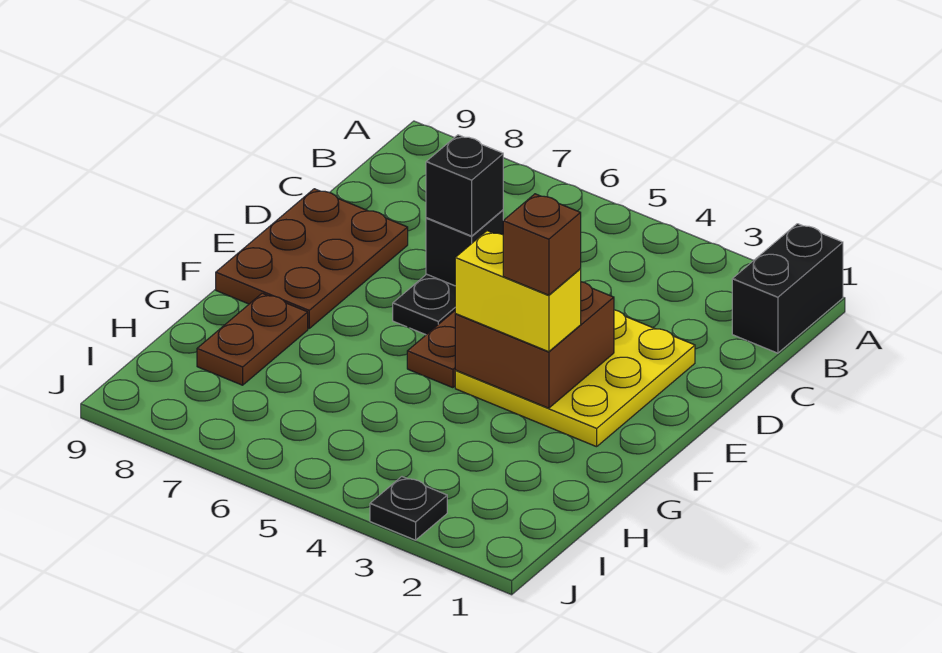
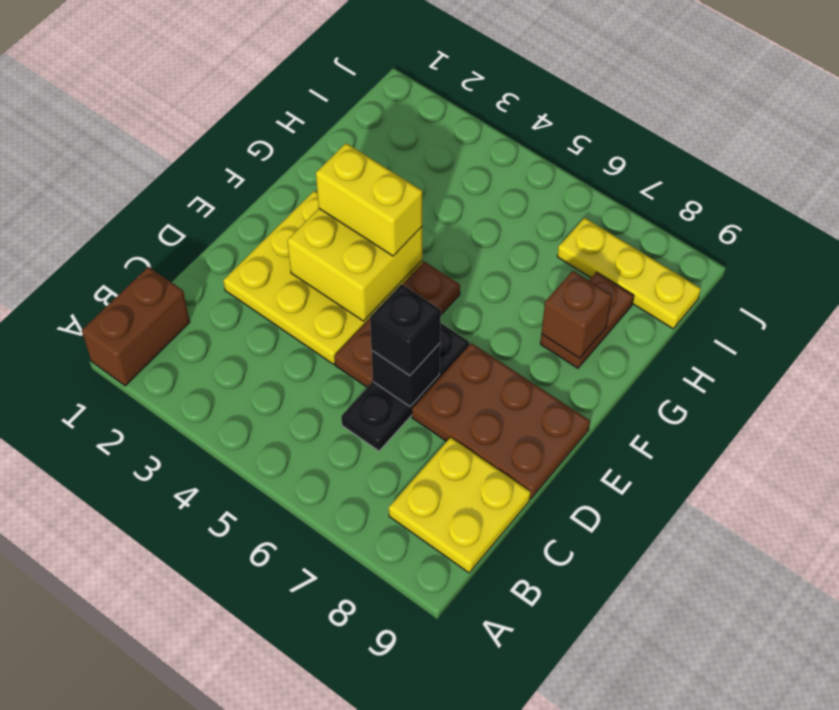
black 1x2 brick [732,224,843,353] -> brown 1x2 brick [82,267,190,386]
none -> yellow 2x2 plate [389,437,531,573]
brown 2x3 plate [216,189,408,329] -> brown 2x3 plate turned to [412,343,590,499]
brown 2x2 brick [455,282,614,408] -> yellow 2x2 brick [287,209,422,321]
brown 1x1 brick [503,194,581,295] -> brown 1x1 brick moved to [541,271,612,358]
none -> yellow 1x3 plate [557,218,701,329]
black 1x1 plate [370,477,447,540] -> none

